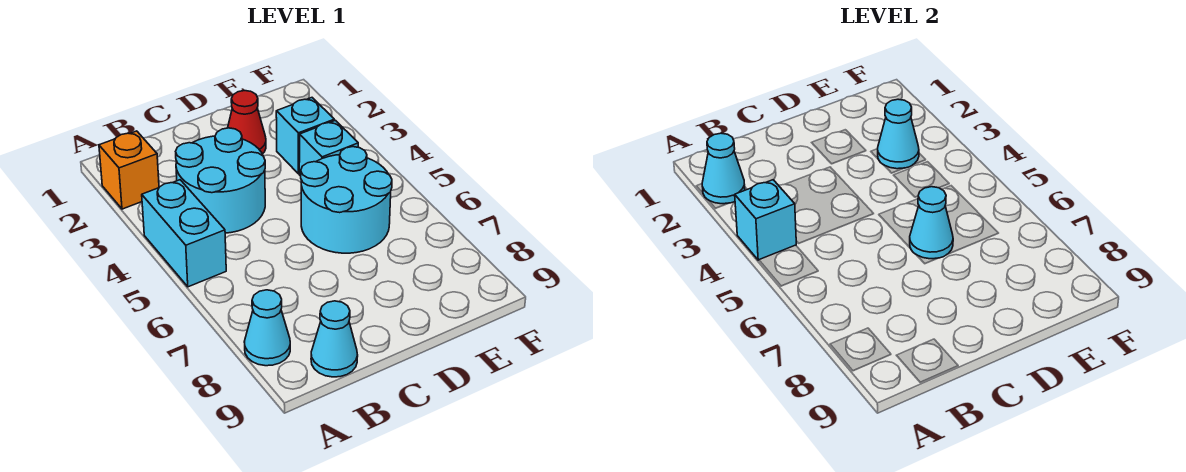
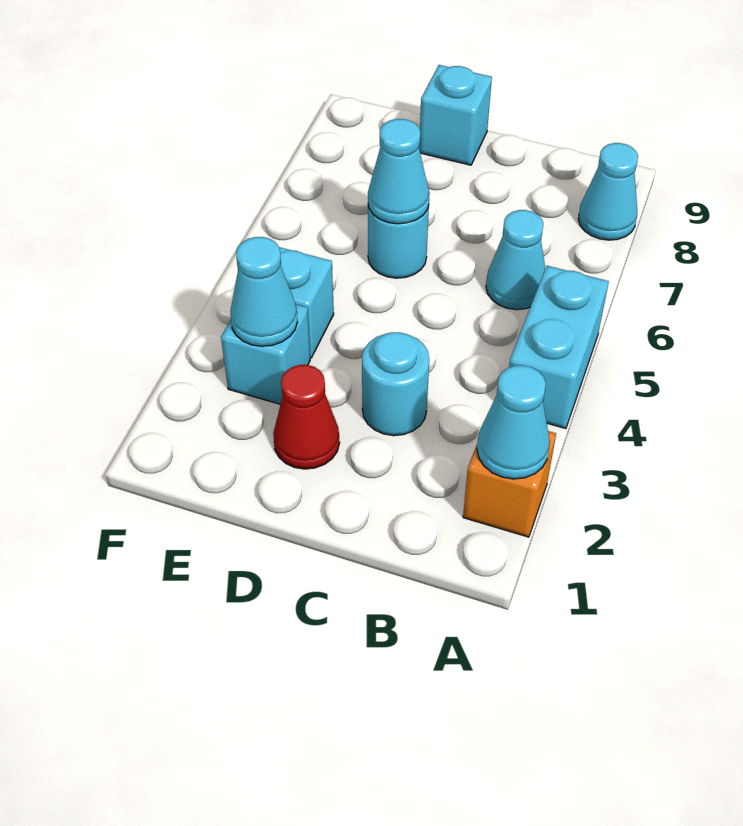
cyan 1x1 brick [735,180,796,260] -> cyan 1x1 brick moved to [419,65,492,165]
cyan 2x2 round brick [176,128,265,233] -> cyan 1x1 round brick [362,332,429,436]
cyan 1x1 cone [311,301,358,377] -> cyan 1x1 cone moved to [486,210,545,310]
cyan 2x2 round brick [301,147,392,253] -> cyan 1x1 round brick [368,206,429,278]

